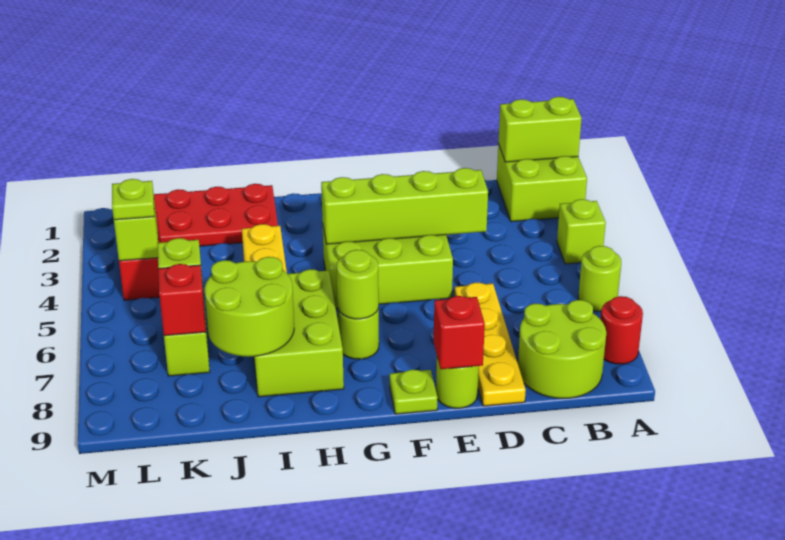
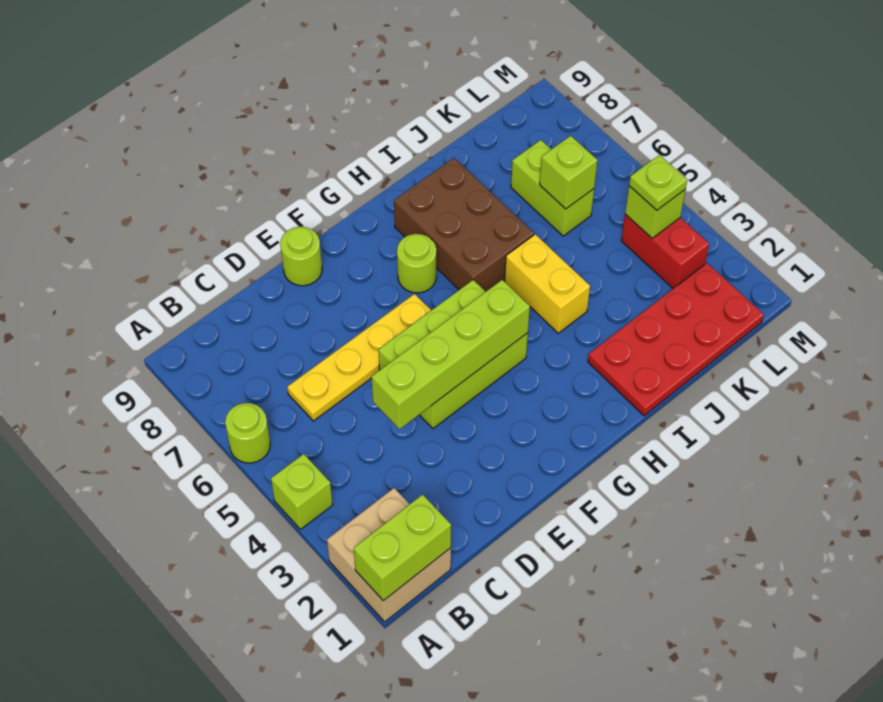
lime 2x2 brick [497,144,587,222] -> tan 2x2 brick [327,488,451,622]
red 1x1 round brick [600,296,643,364] -> none
lime 2x2 round brick [518,300,606,399] -> none
yellow 1x4 plate [454,282,526,406] -> yellow 1x4 plate turned to [287,294,431,421]
red 1x1 brick [434,296,485,369] -> none
lime 1x1 plate [390,370,438,414] -> none
lime 1x1 round brick [337,250,379,319] -> none
lime 2x3 brick [254,269,344,397] -> brown 2x3 brick [394,158,534,292]
lime 2x2 round brick [205,257,294,357] -> none
red 1x1 brick [158,264,206,336] -> none

